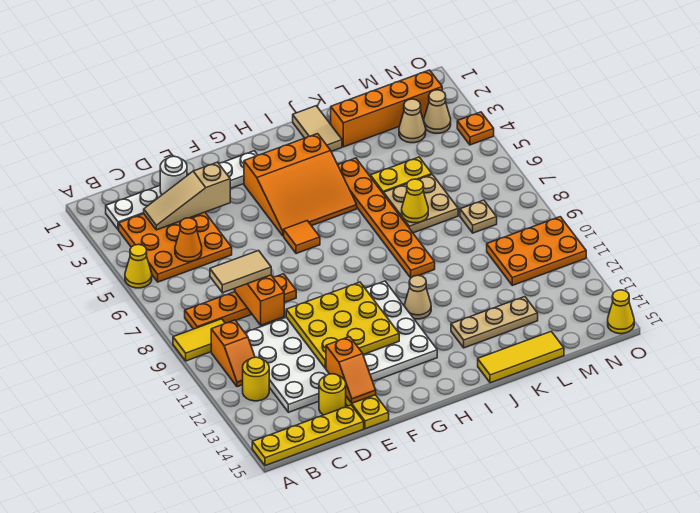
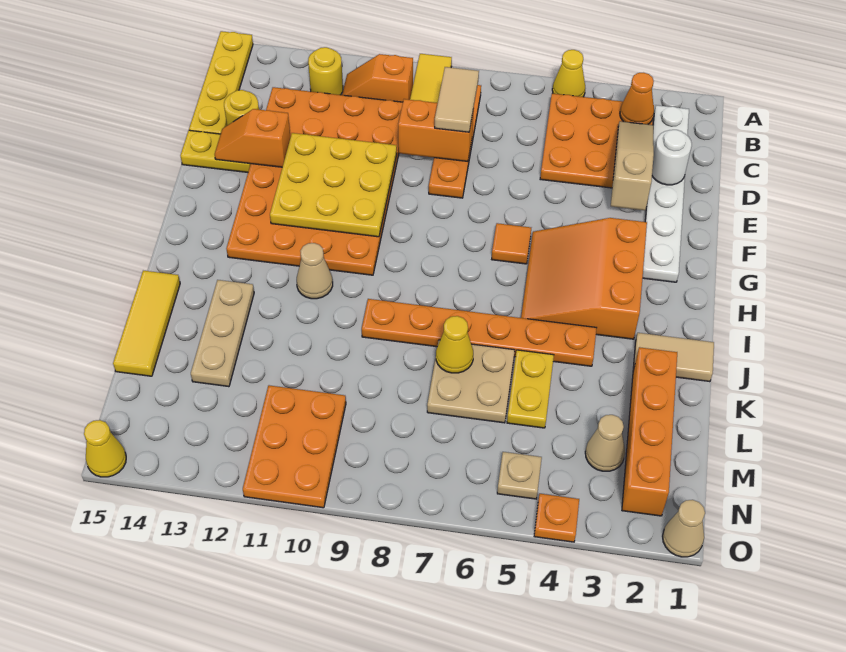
orange 1x1 cone [175,218,202,262] -> orange 1x1 cone moved to [620,73,654,124]
white 4x6 plate [245,281,437,412] -> orange 4x6 plate [226,87,403,275]
tan 1x1 plate [460,200,497,233] -> tan 1x1 plate moved to [497,452,542,499]
tan 1x1 cone [424,90,451,133] -> tan 1x1 cone moved to [663,500,705,557]

